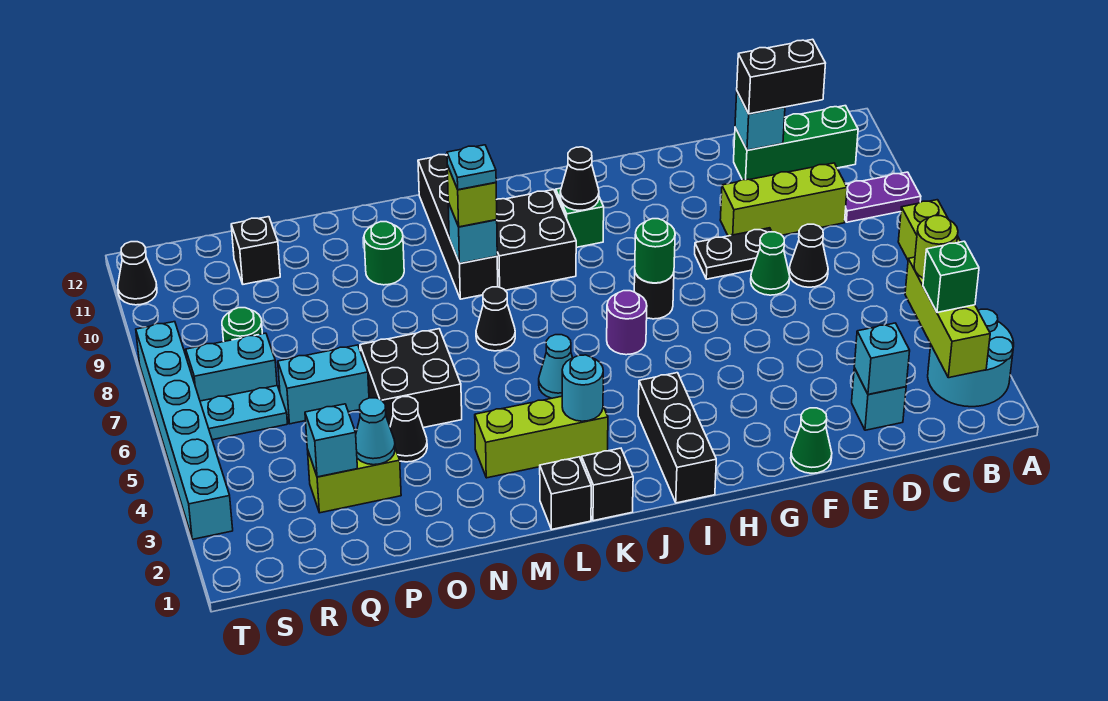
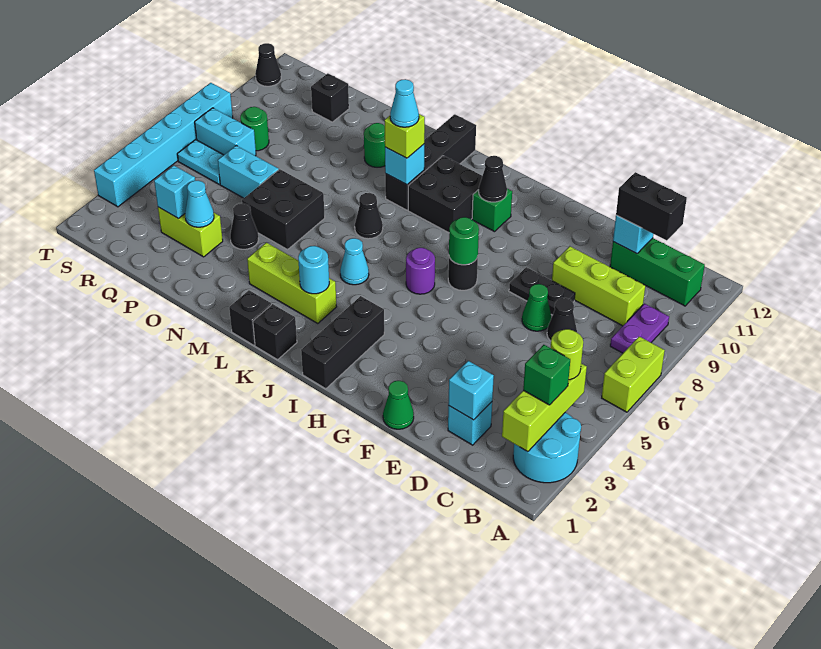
purple 1x2 plate [845,172,921,222] -> purple 1x2 plate turned to [610,304,669,353]
cyan 1x1 plate [447,145,496,190] -> cyan 1x1 cone [390,79,419,127]

